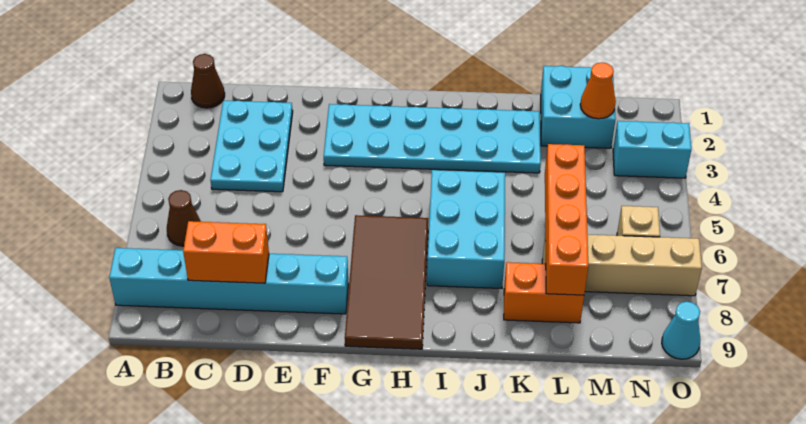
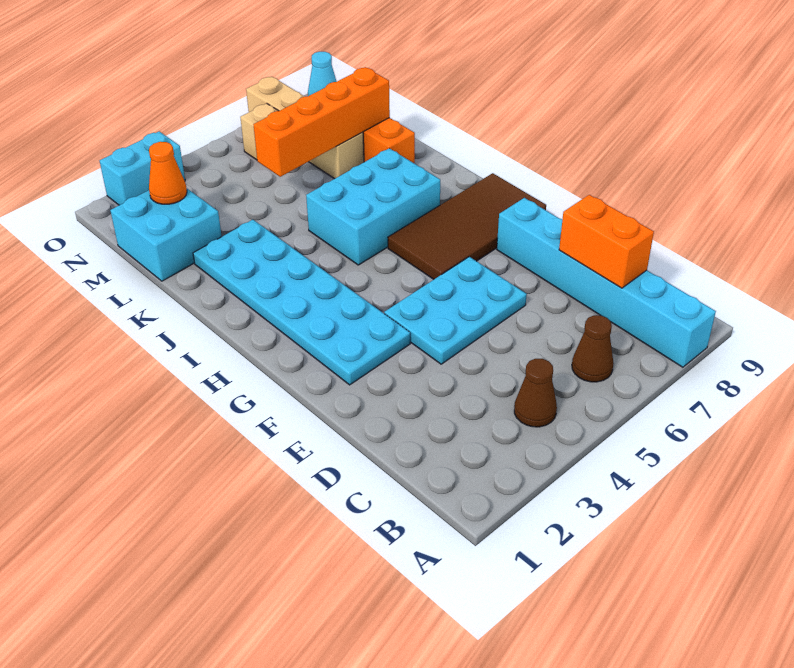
brown 1x1 cone [191,54,225,108] -> brown 1x1 cone moved to [514,359,557,427]
cyan 2x3 plate [210,101,293,192] -> cyan 2x3 plate moved to [384,257,527,364]
cyan 1x2 brick [613,121,691,178] -> cyan 1x2 brick turned to [100,131,185,205]

